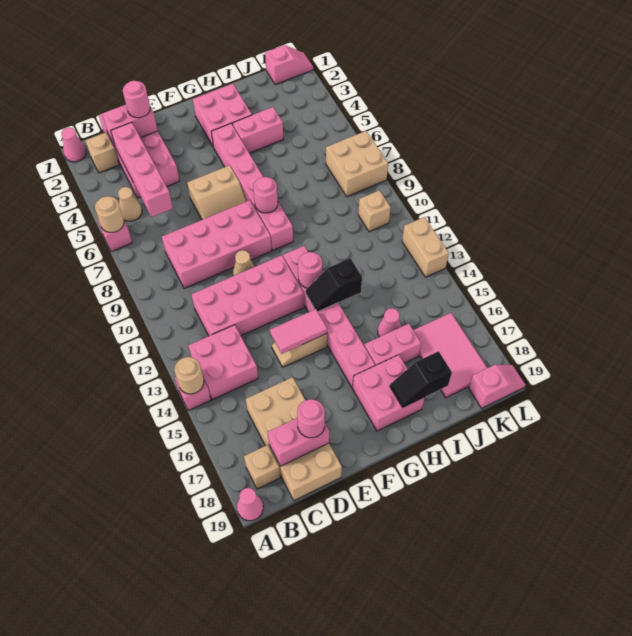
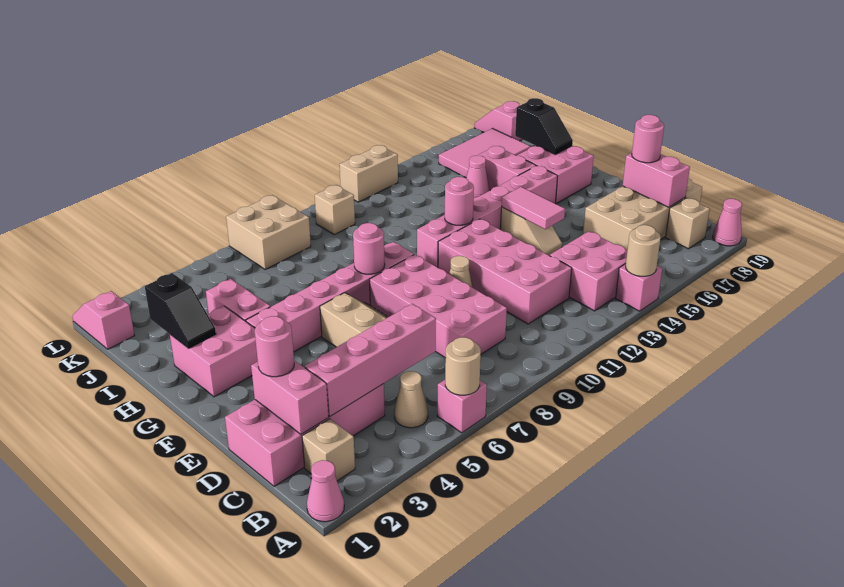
black 1x2 slope [305,258,362,311] -> black 1x2 slope moved to [145,273,216,348]

